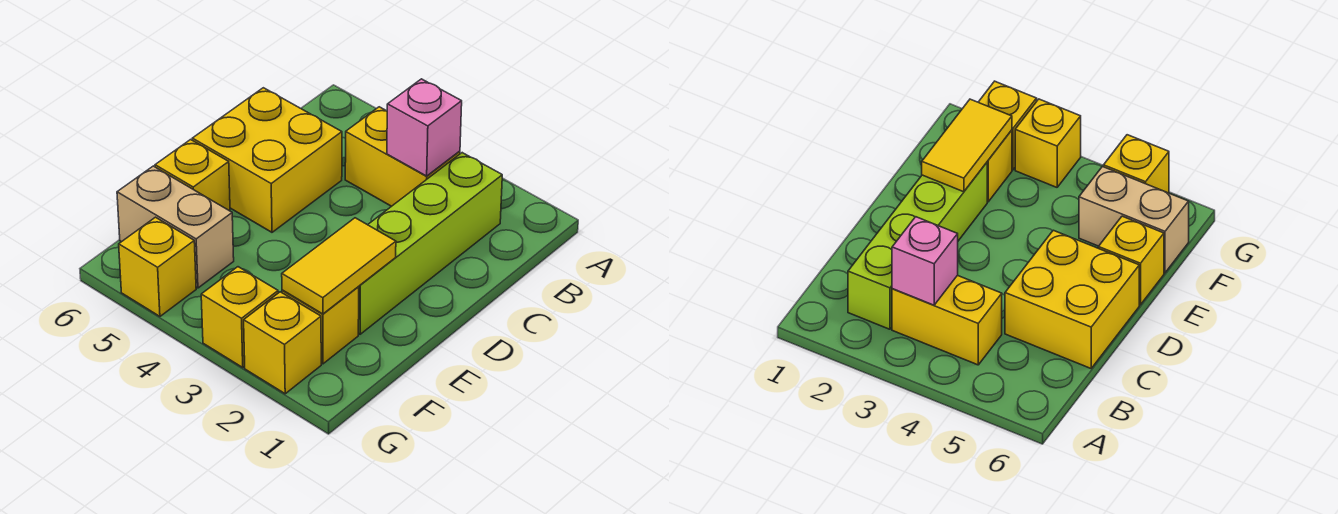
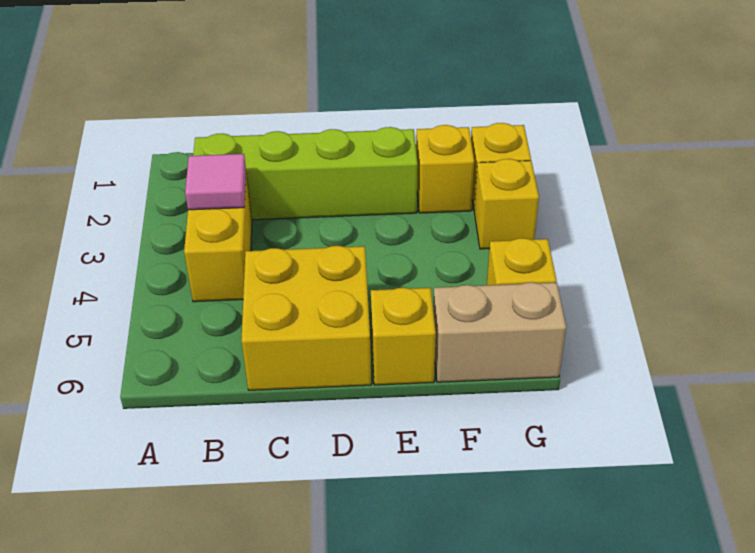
pink 1x1 brick [387,79,462,176] -> pink 1x1 tile [185,154,246,210]
yellow 1x2 tile [282,218,396,314] -> none
tan 1x2 brick [117,166,234,288] -> tan 1x2 brick turned to [433,282,566,382]

